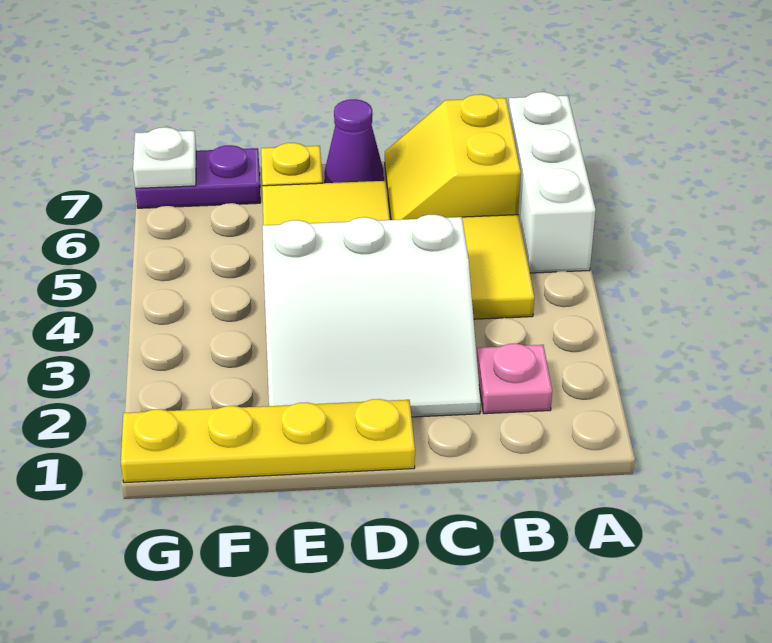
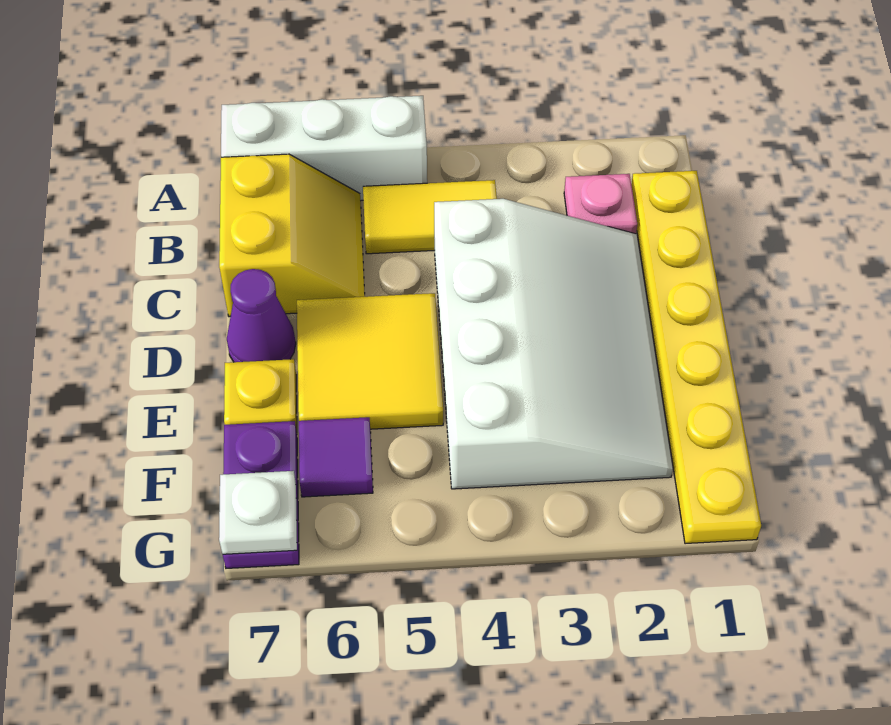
yellow 2x2 slope [385,94,521,220] -> yellow 2x2 slope turned to [219,154,365,317]
white 3x3 slope [262,214,481,417] -> white 3x4 slope [434,199,673,489]
yellow 1x4 plate [121,399,415,483] -> yellow 1x6 plate [631,171,761,544]
none -> purple 1x1 tile [299,417,373,497]

